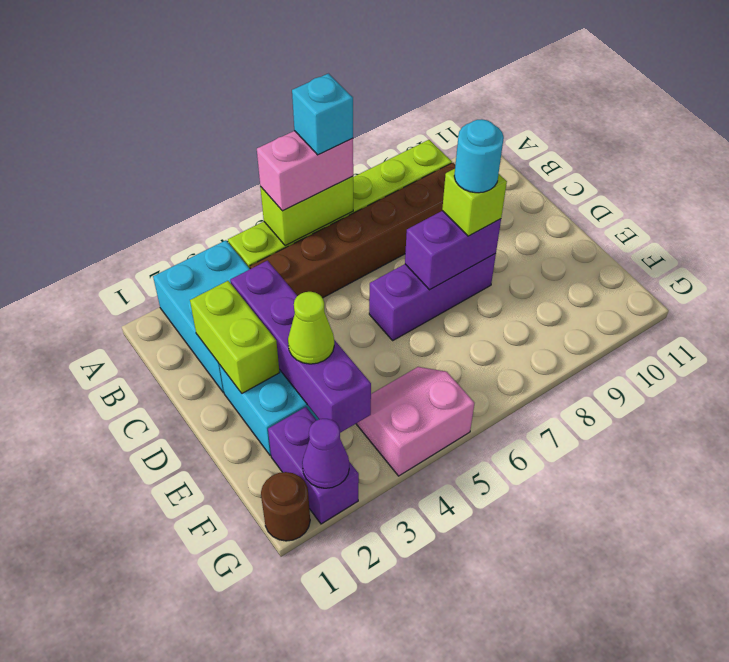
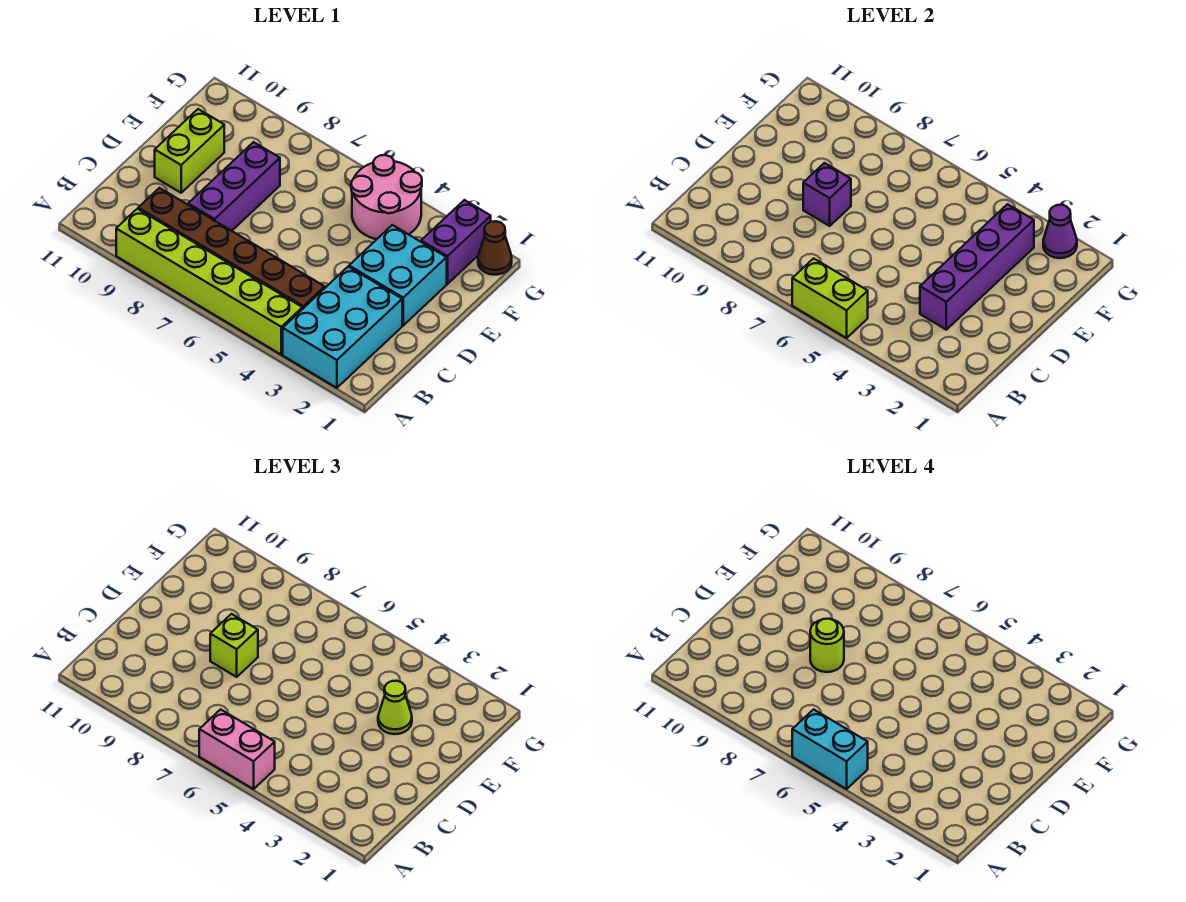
cyan 1x1 brick [292,74,353,155] -> cyan 1x2 brick [792,709,868,789]
lime 1x2 brick [190,281,280,393] -> lime 1x2 brick moved to [155,109,224,193]
purple 1x3 brick [369,253,496,340] -> purple 1x3 brick turned to [188,142,280,231]
purple 1x2 brick [405,211,501,290] -> purple 1x1 brick [803,163,851,226]
cyan 1x1 round brick [454,119,504,193] -> lime 1x1 round brick [810,619,844,672]
pink 2x2 slope [356,367,474,476] -> pink 2x2 round brick [351,155,422,239]
brown 1x1 round brick [261,472,310,541] -> brown 1x1 cone [478,221,512,275]

